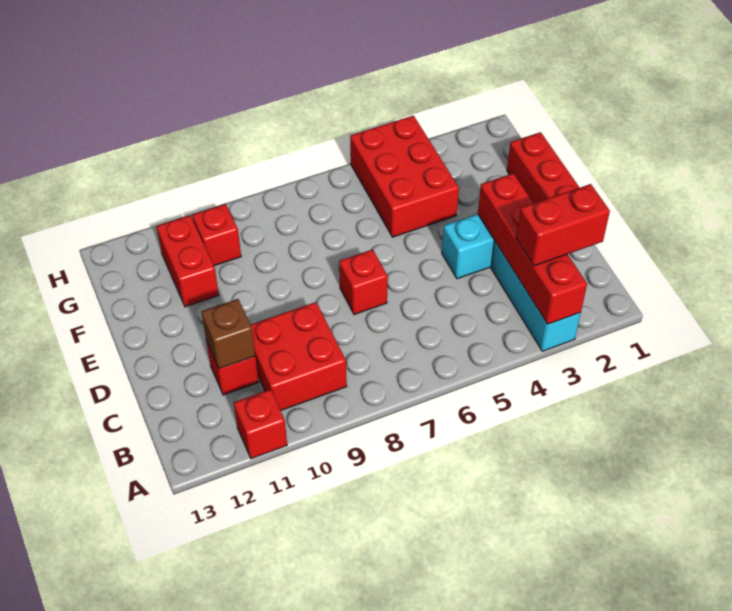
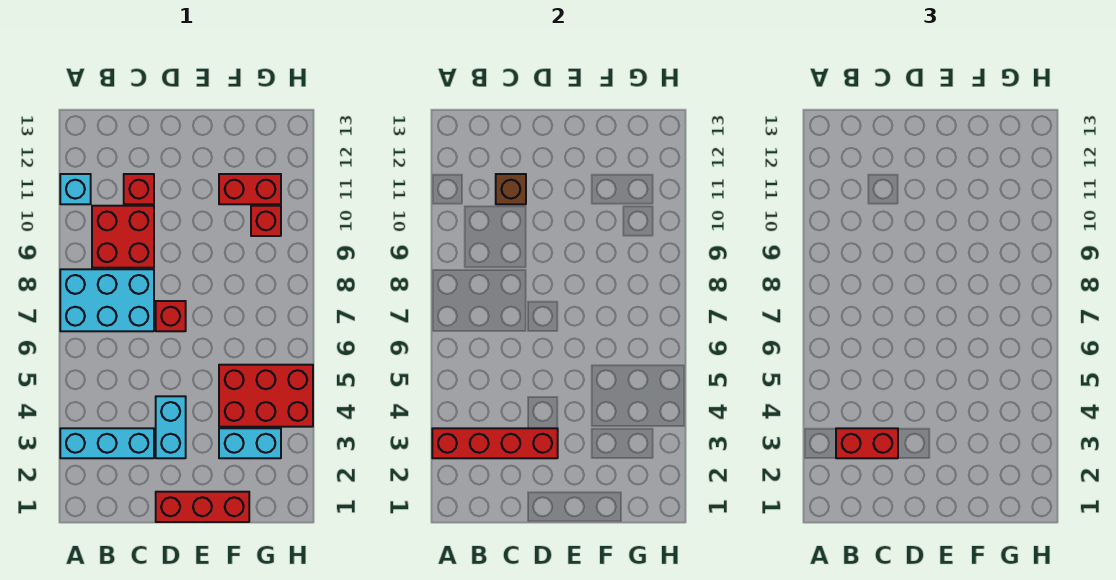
none -> cyan 2x3 brick [60,269,154,331]
red 1x1 brick [234,389,287,459] -> cyan 1x1 brick [60,174,91,204]
red 1x2 brick [516,184,610,266] -> red 1x2 brick turned to [836,428,898,458]
none -> cyan 1x2 brick [219,428,281,458]

